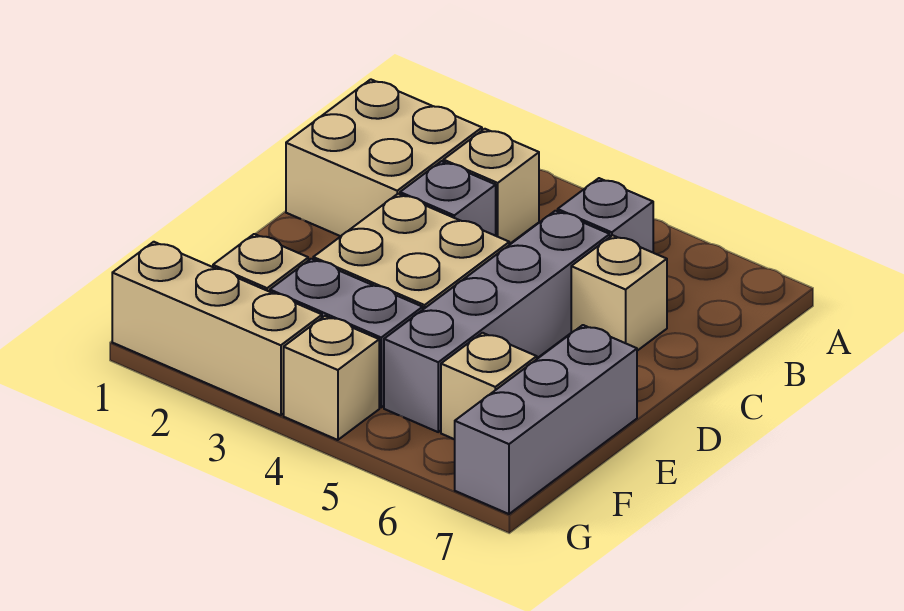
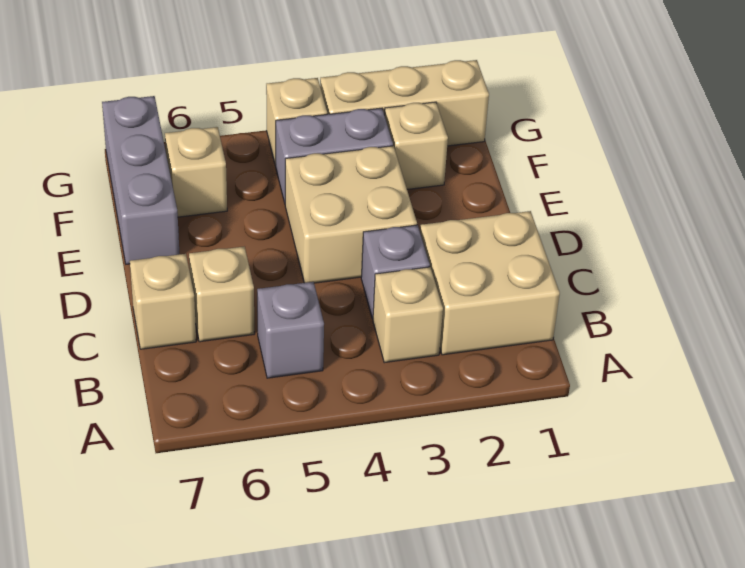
grey 1x4 brick [384,211,610,432] -> none
none -> tan 1x1 brick [130,254,196,349]

